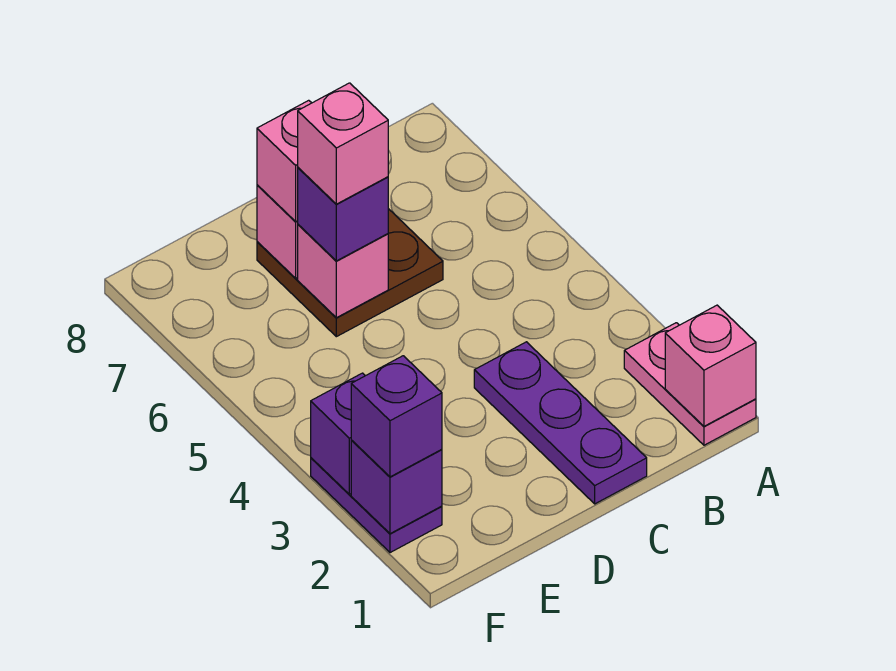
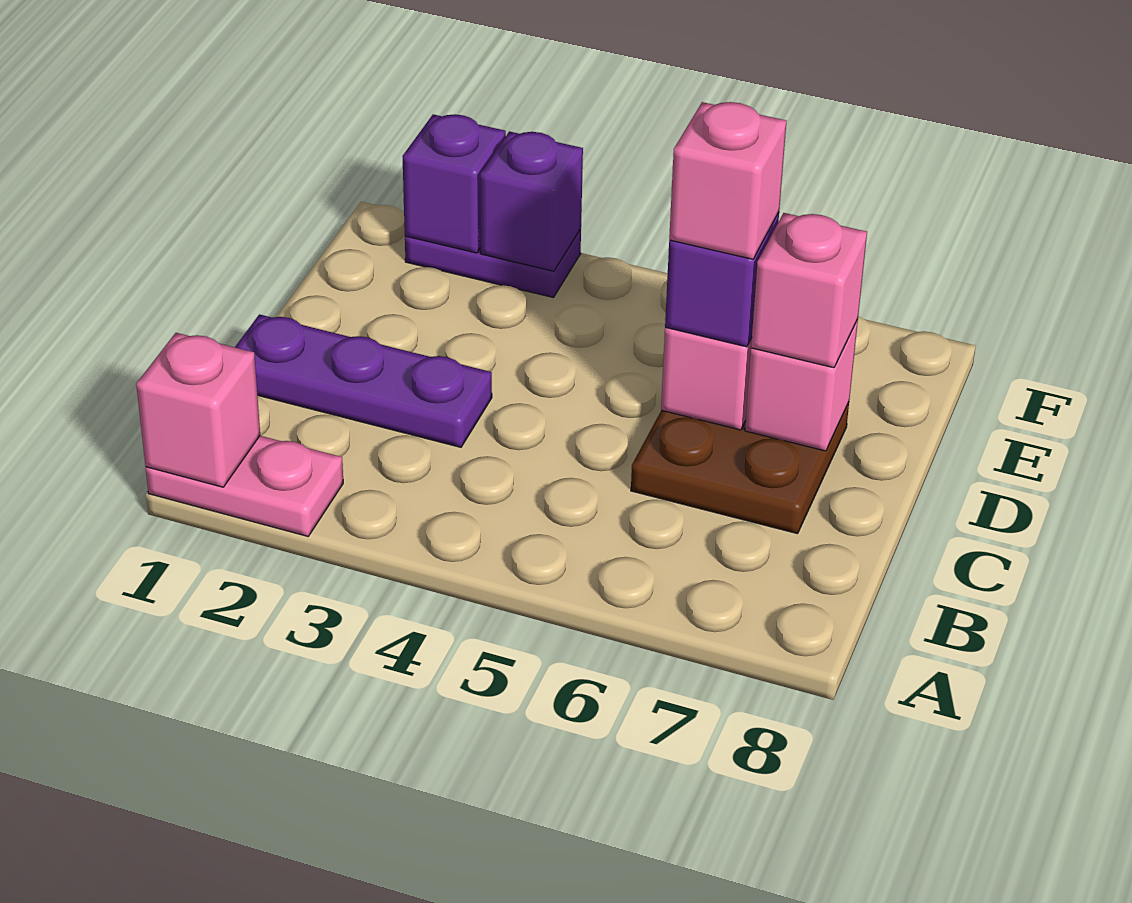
purple 1x1 brick [351,356,442,477] -> none

